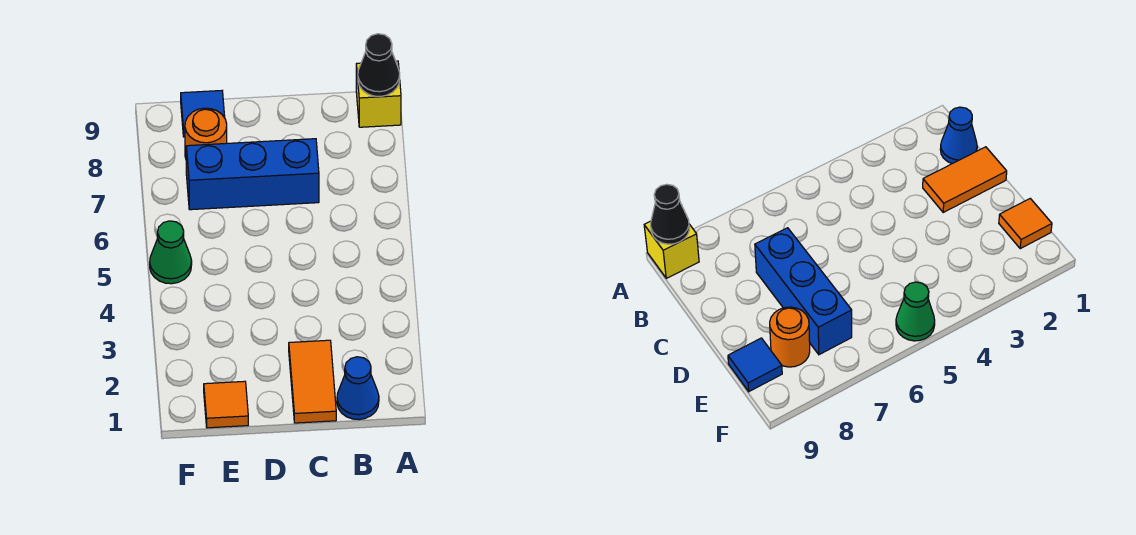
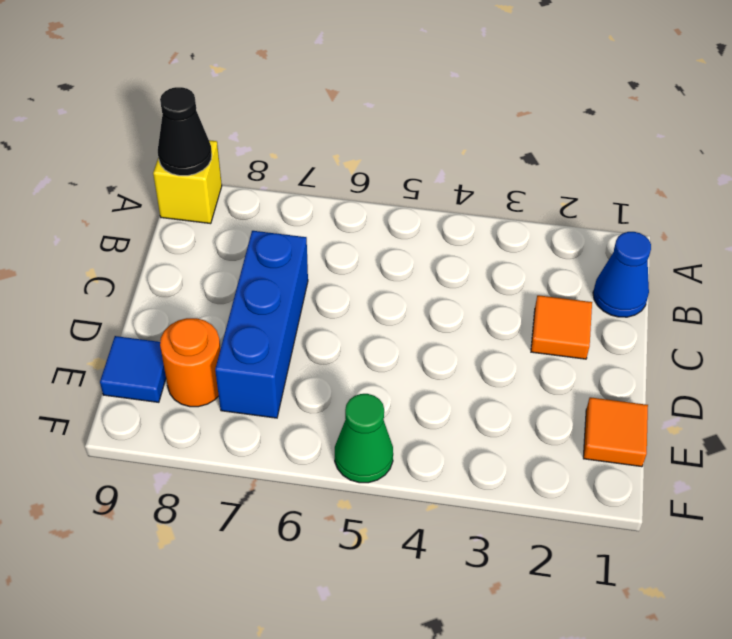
orange 1x2 tile [289,340,336,423] -> orange 1x1 tile [531,295,592,359]

